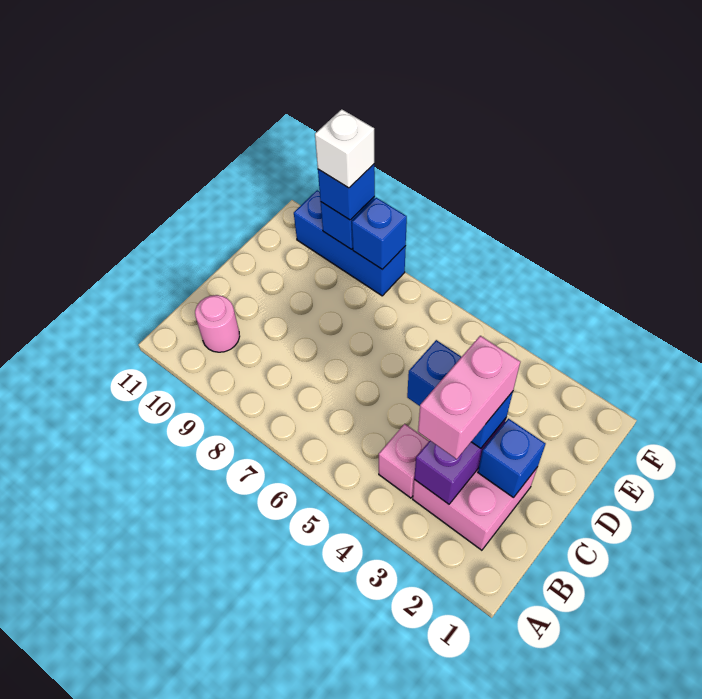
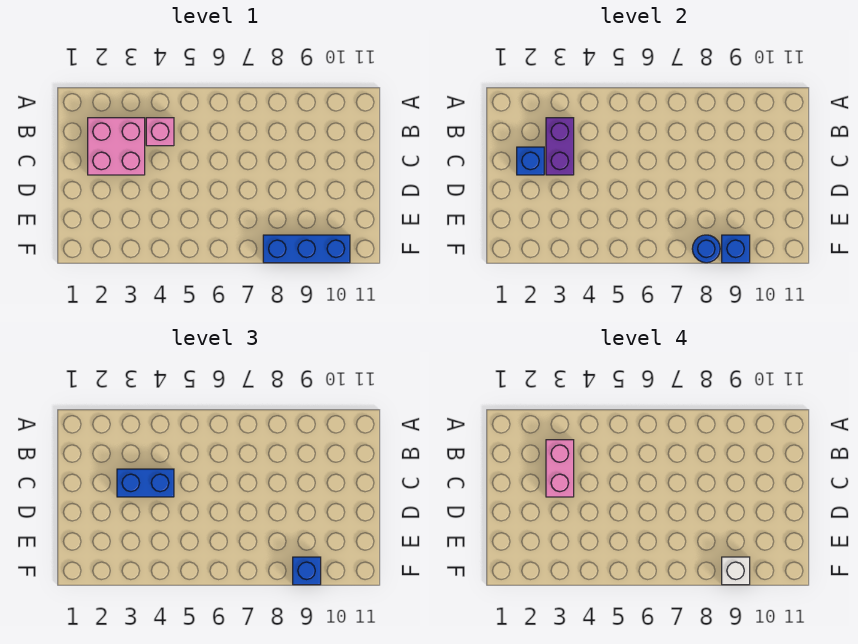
pink 1x1 round brick [195,295,240,352] -> none
blue 1x1 brick [352,198,407,269] -> blue 1x1 round brick [692,235,720,263]

